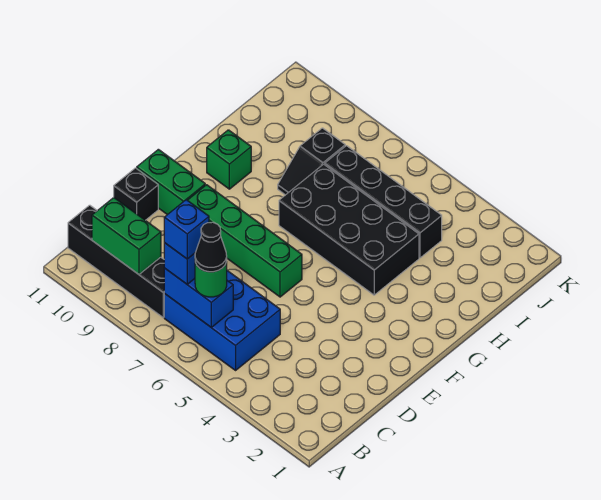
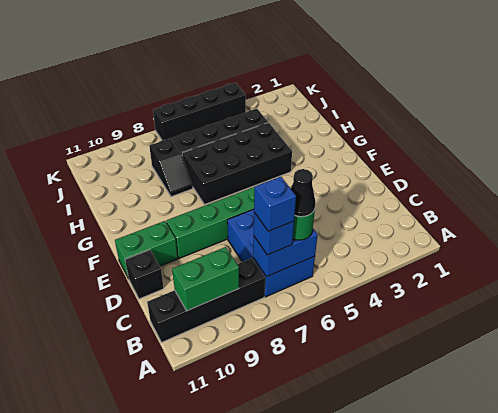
blue 2x3 brick [164,271,280,370] -> blue 2x3 brick turned to [227,209,315,297]
green 1x1 brick [207,130,251,189] -> none
none -> black 1x4 brick [153,83,246,140]

